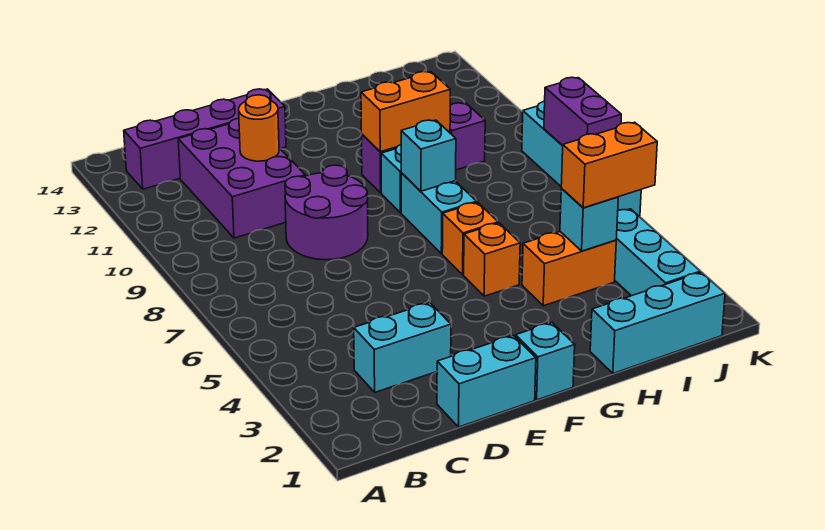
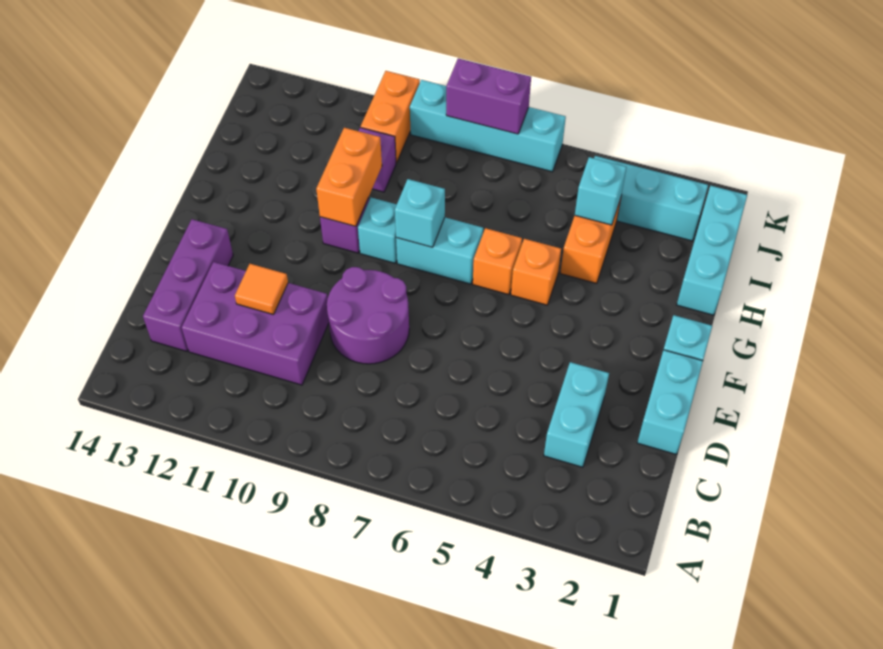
purple 1x4 brick [124,89,286,189] -> purple 1x3 brick [143,219,233,351]
orange 1x1 round brick [239,95,279,161] -> orange 1x1 tile [235,264,288,315]
orange 1x2 brick [561,122,657,208] -> orange 1x2 brick moved to [361,71,420,163]

